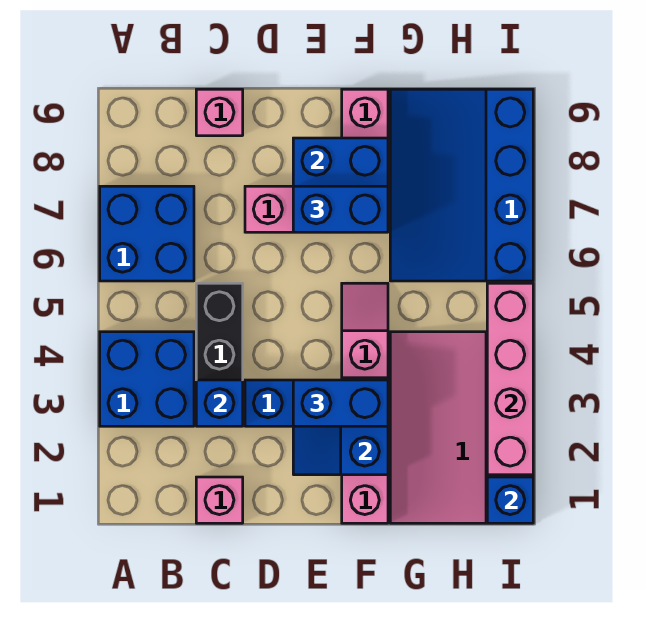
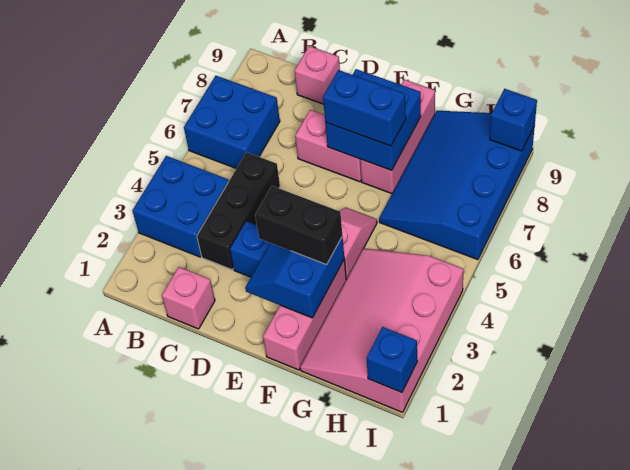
blue 1x1 brick [196,380,243,426] -> blue 1x1 brick moved to [490,89,537,151]
blue 1x2 brick [293,380,388,426] -> black 1x2 brick [255,186,342,265]
pink 1x4 brick [487,283,533,475] -> none

